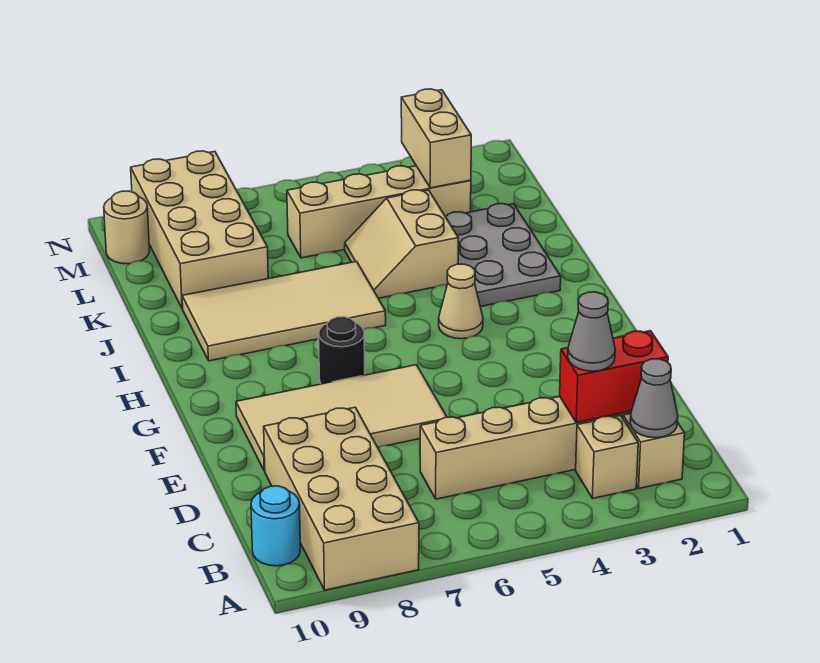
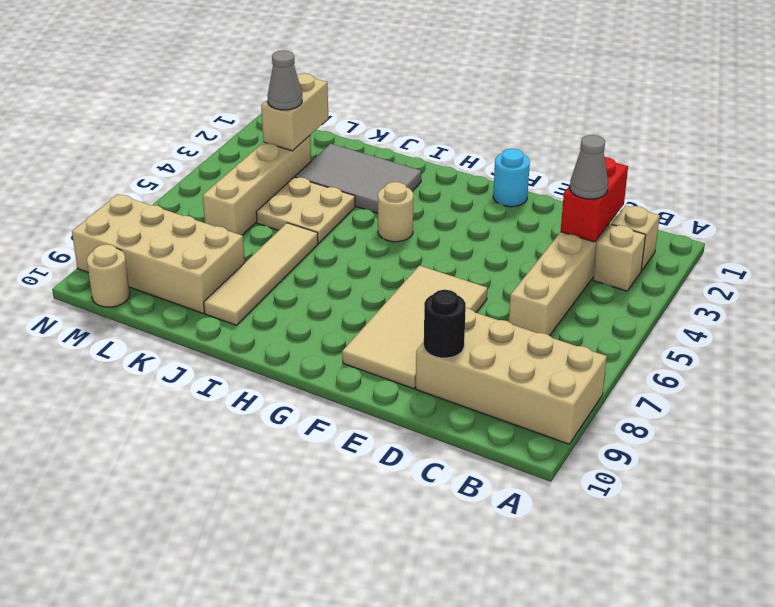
grey 1x1 cone [630,359,678,438] -> grey 1x1 cone moved to [268,50,302,110]
cyan 1x1 round brick [251,486,300,566] -> cyan 1x1 round brick moved to [493,148,530,207]
black 1x1 round brick [319,317,365,384] -> black 1x1 round brick moved to [424,290,466,358]
tan 1x1 cone [439,264,483,339] -> tan 1x1 round brick [378,182,413,242]
grey 2x3 plate [446,204,561,307] -> grey 2x3 tile [295,144,421,213]
tan 2x4 tile [182,261,386,361] -> tan 1x4 tile [204,223,318,325]
tan 2x2 slope [345,190,458,298] -> tan 2x2 plate [256,177,355,243]
tan 1x2 brick [401,89,471,188] -> tan 1x2 brick turned to [261,73,328,151]

